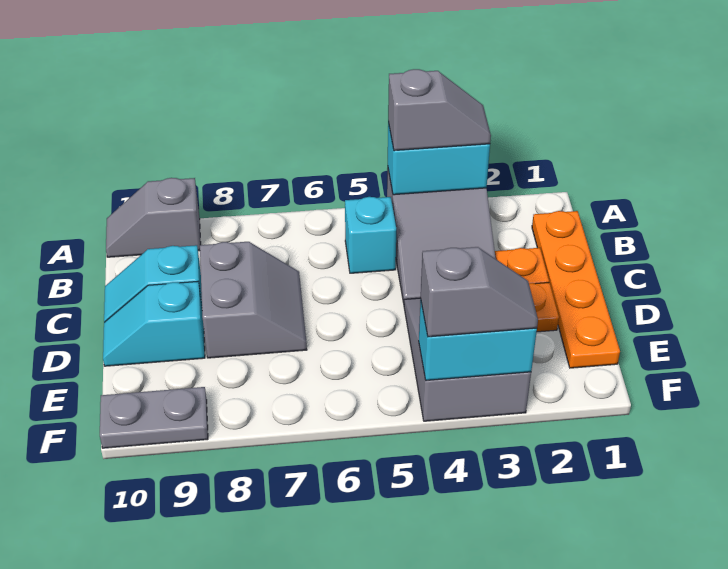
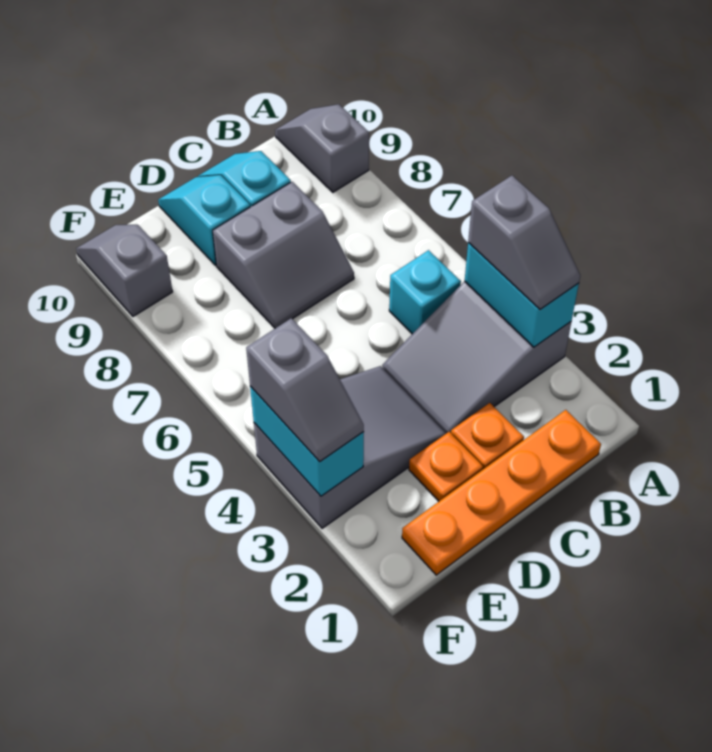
grey 1x2 plate [100,387,208,448] -> grey 1x2 slope [76,225,173,316]

